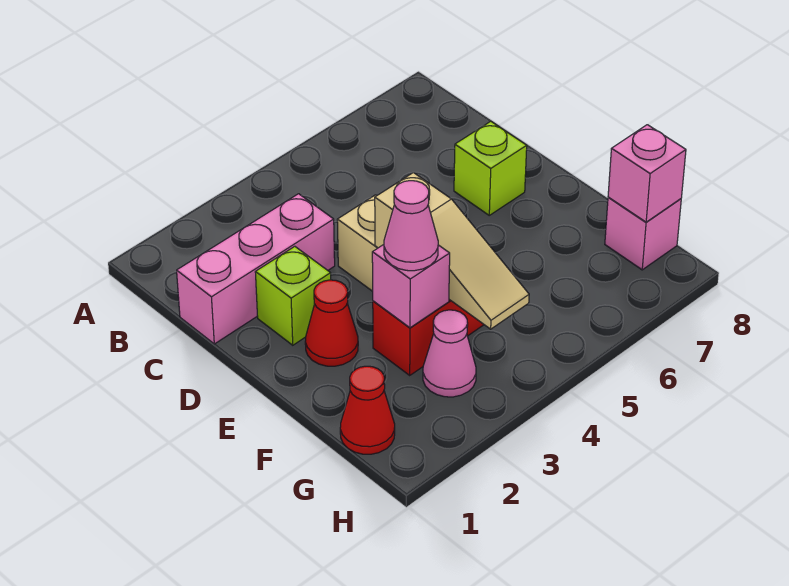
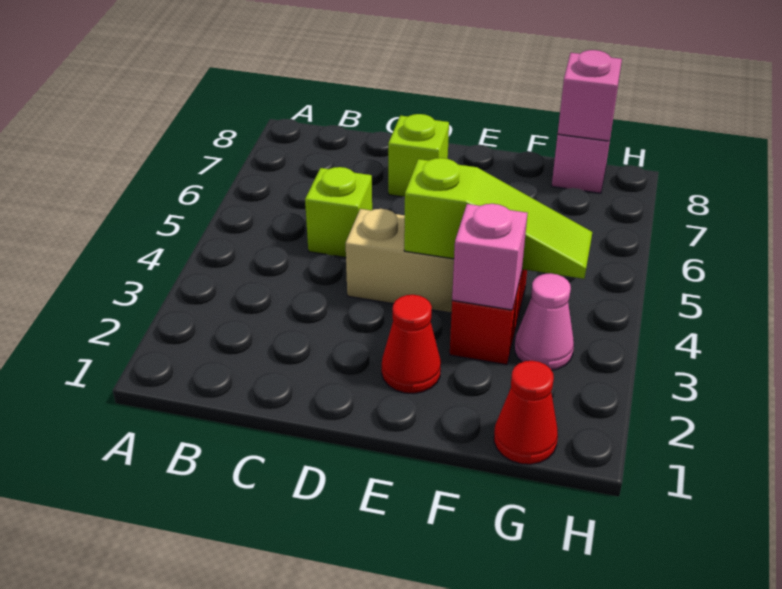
pink 1x3 brick [177,194,335,344] -> none
lime 1x1 brick [255,246,331,345] -> lime 1x1 brick moved to [305,167,372,257]
tan 1x3 slope [375,173,529,329] -> lime 1x3 slope [404,158,592,279]
pink 1x1 cone [384,181,438,271] -> none

